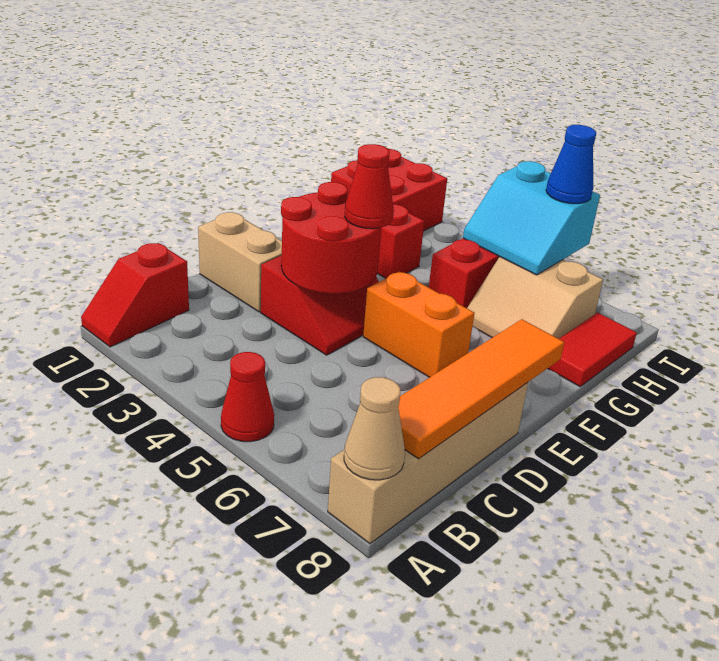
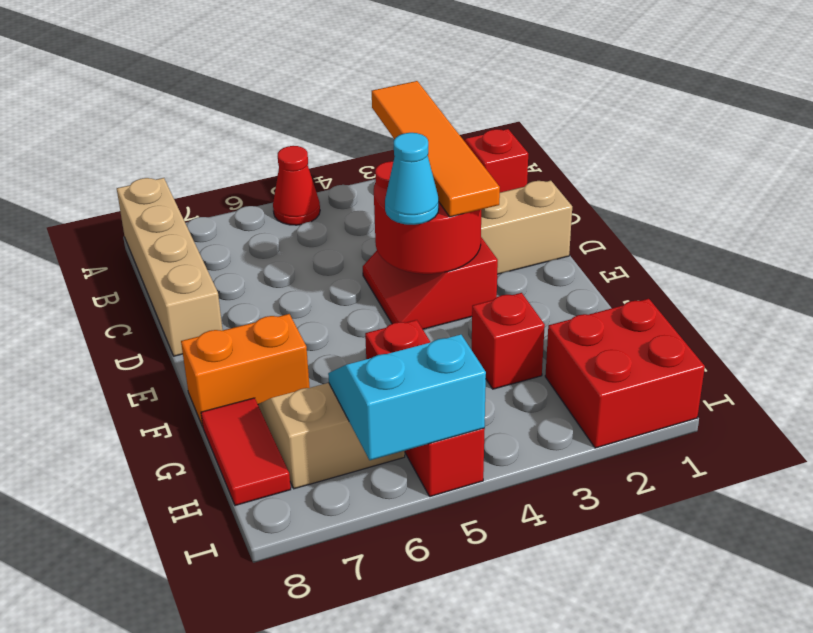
tan 1x1 cone [344,377,405,480] -> none
orange 1x4 tile [398,319,564,459] -> orange 1x4 tile moved to [372,81,500,217]
red 1x1 cone [345,144,394,229] -> cyan 1x1 cone [385,133,439,225]
orange 1x2 brick [363,272,474,377] -> orange 1x2 brick moved to [181,314,310,427]
blue 1x1 cone [546,125,596,204] -> none

